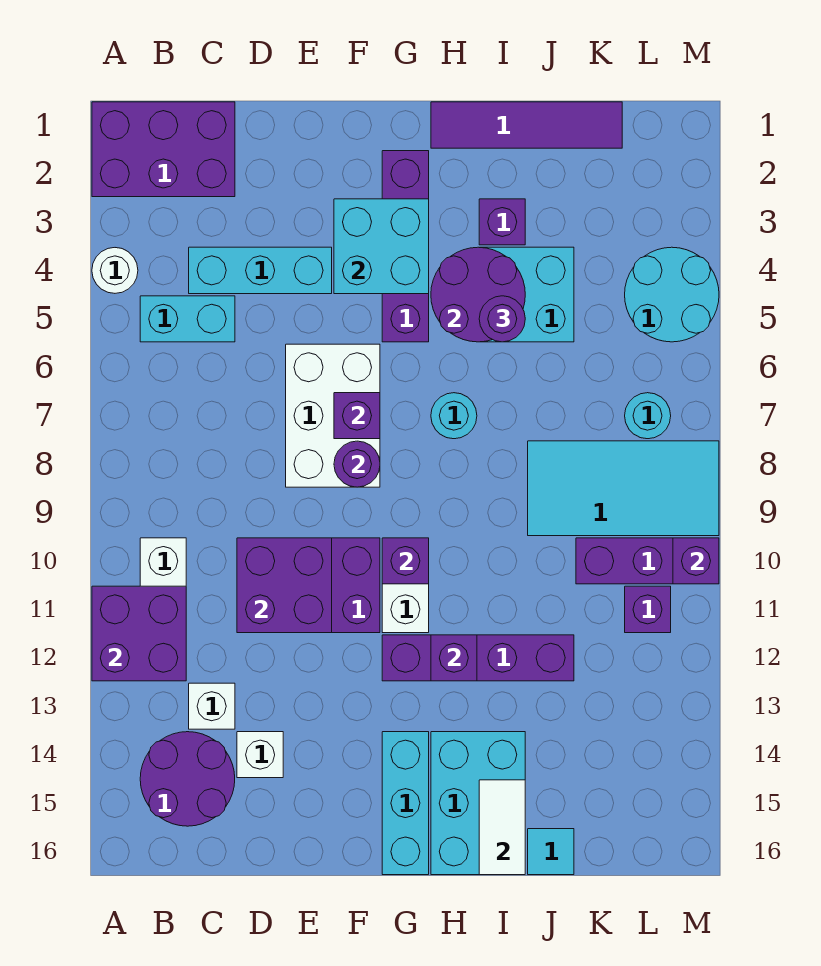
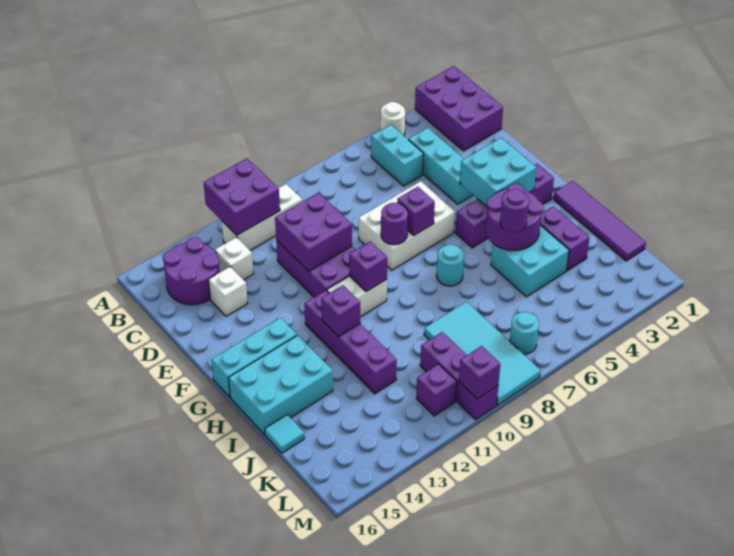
purple 1x1 brick [479,199,525,245] -> purple 1x2 brick [540,206,589,271]
white 1x2 tile [479,780,525,875] -> none
cyan 2x2 round brick [625,247,719,342] -> none

